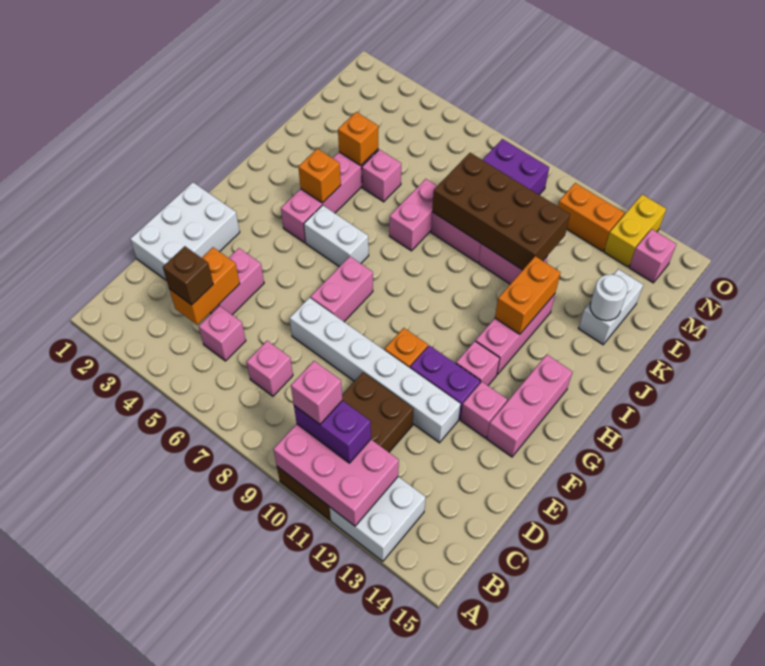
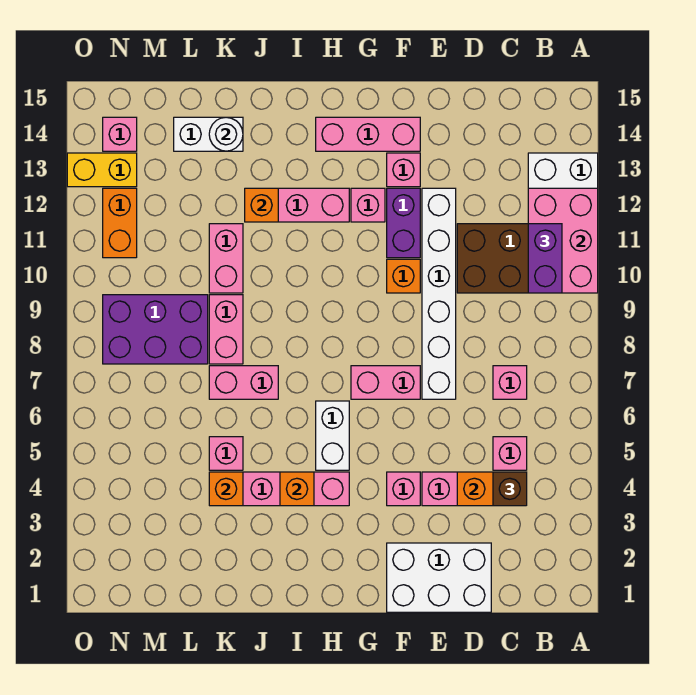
pink 1x1 brick [291,361,342,424] -> pink 1x1 brick moved to [387,472,420,506]
orange 1x2 brick [495,256,561,334] -> orange 1x1 brick [245,188,278,222]
brown 2x4 brick [432,153,570,270] -> none

